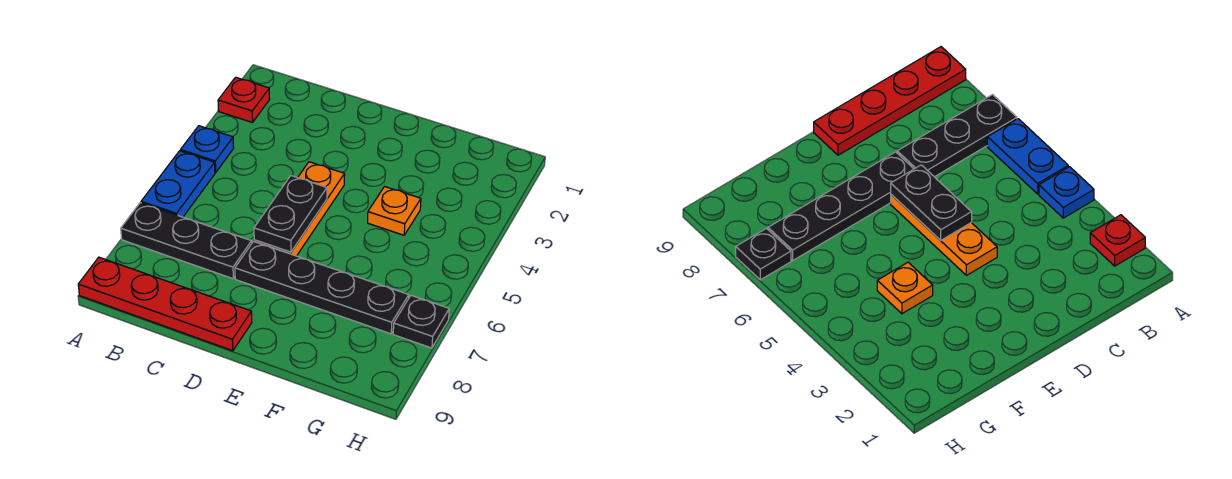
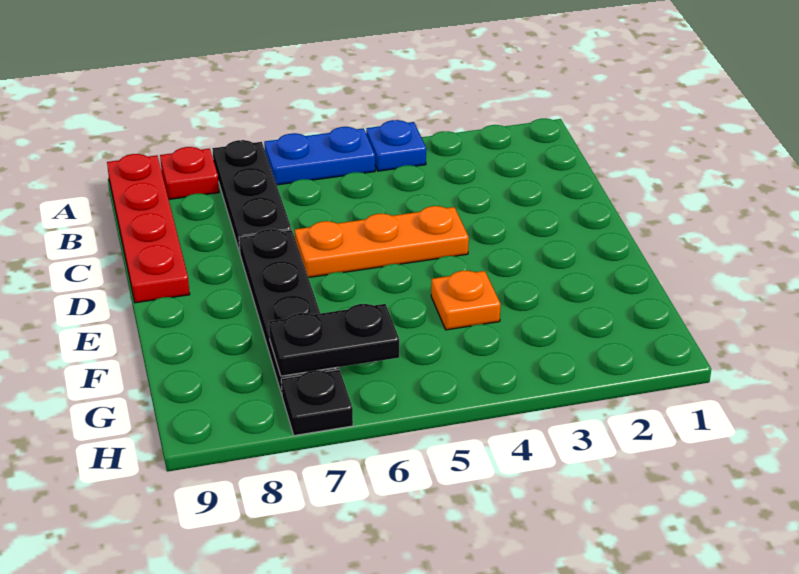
red 1x1 plate [218,77,270,122] -> red 1x1 plate moved to [160,147,219,199]
black 1x2 plate [254,176,327,252] -> black 1x2 plate moved to [269,304,399,376]

